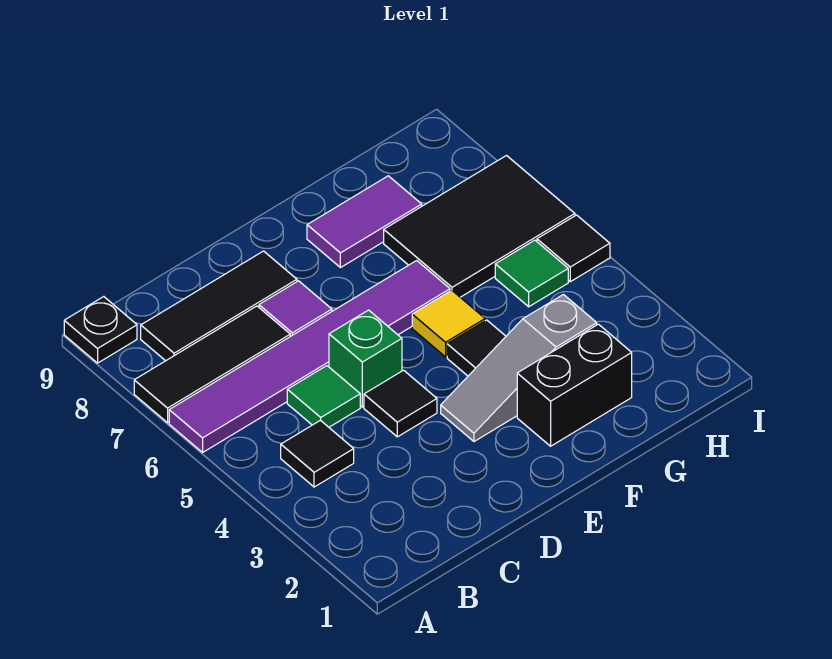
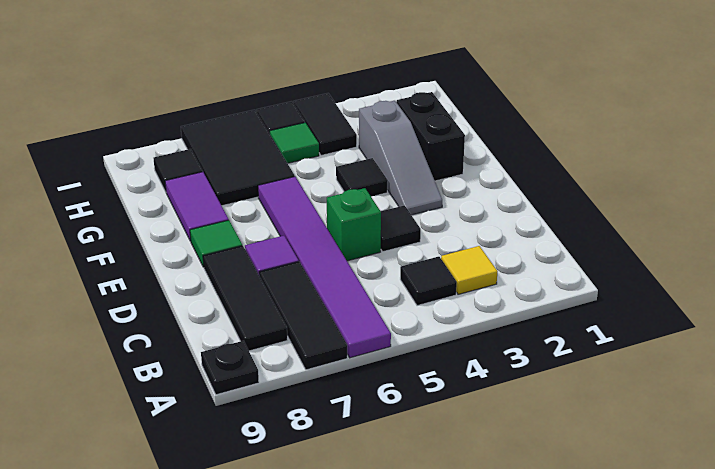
green 1x1 tile [287,366,360,427] -> green 1x1 tile moved to [190,220,242,267]
yellow 1x1 tile [412,290,485,357] -> yellow 1x1 tile moved to [441,246,498,294]
none -> black 1x2 tile [294,93,357,155]
none -> black 1x1 tile [153,149,203,192]

